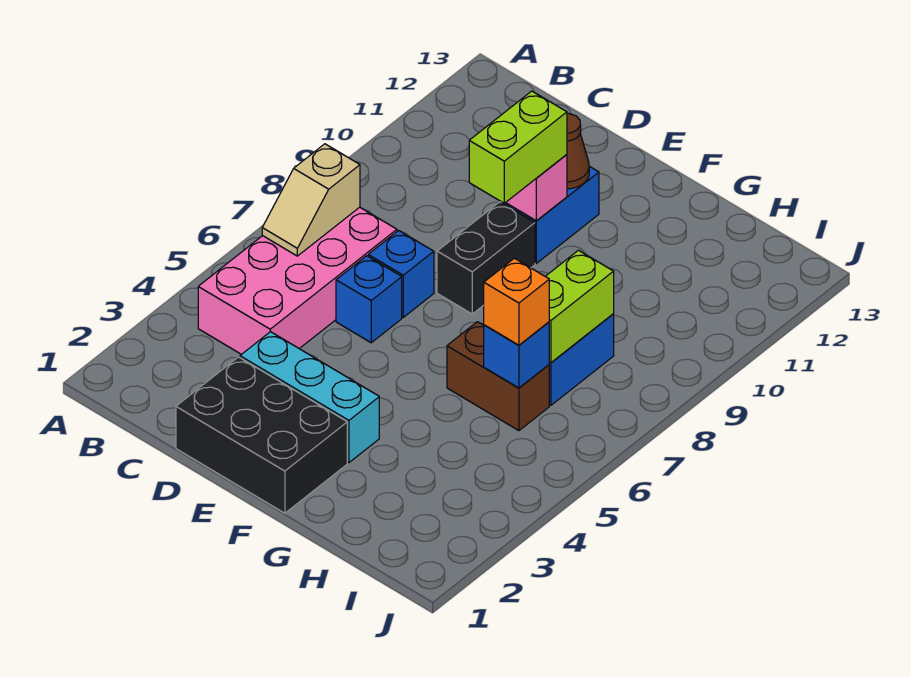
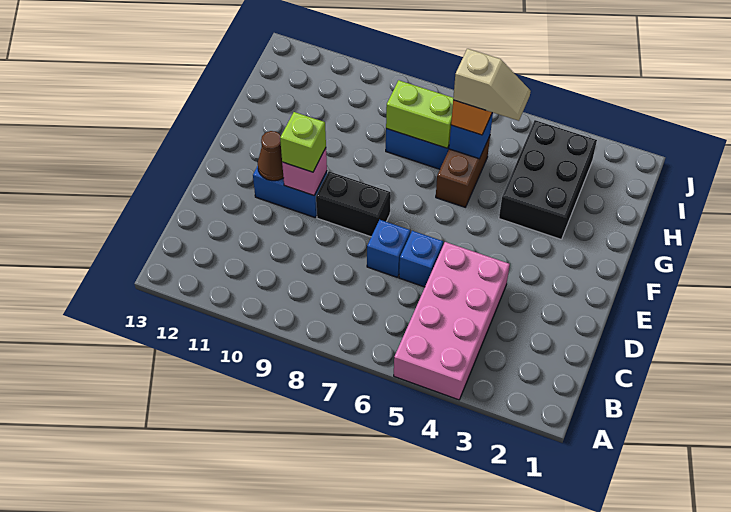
pink 2x4 brick [198,207,397,354] -> pink 2x4 brick turned to [394,242,510,400]
tan 1x2 slope [262,144,360,256] -> tan 1x2 slope moved to [453,49,531,121]
black 2x3 brick [176,357,347,513] -> black 2x3 brick moved to [499,120,597,239]
cyan 1x3 brick [240,332,379,463] -> none
lime 1x2 brick [469,91,567,203] -> lime 1x1 brick [280,112,326,172]

